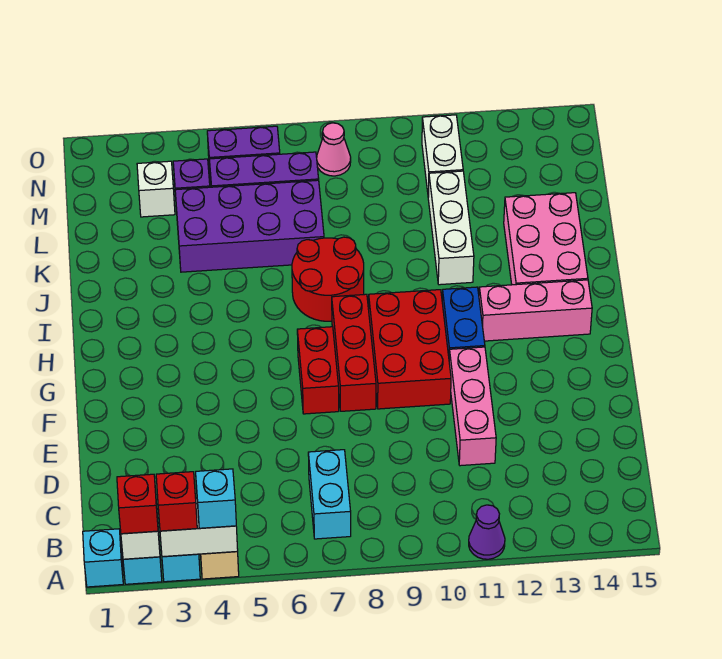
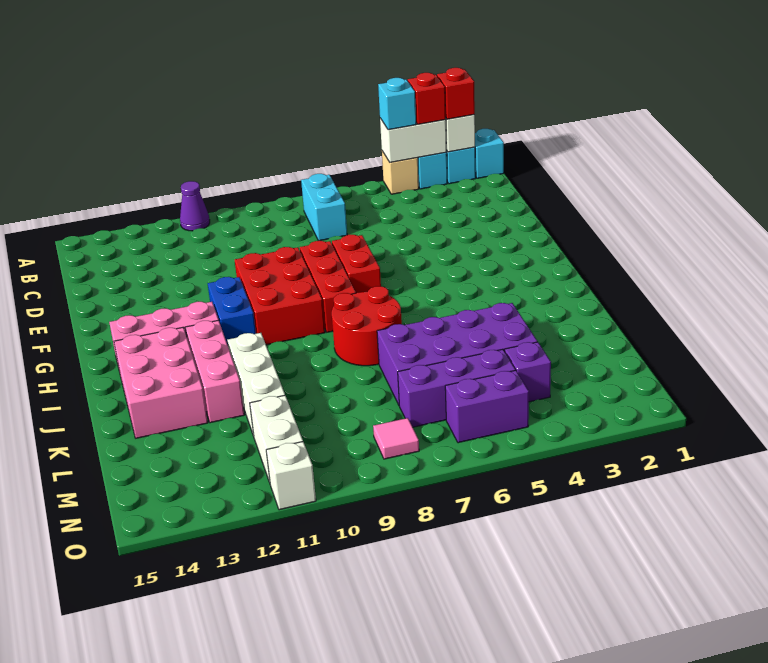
pink 1x3 brick [449,347,496,466] -> pink 1x3 brick moved to [185,320,244,423]
white 1x1 brick [137,161,175,217] -> white 1x1 brick moved to [266,442,316,510]
pink 1x1 cone [317,123,351,176] -> pink 1x1 tile [373,418,419,459]

